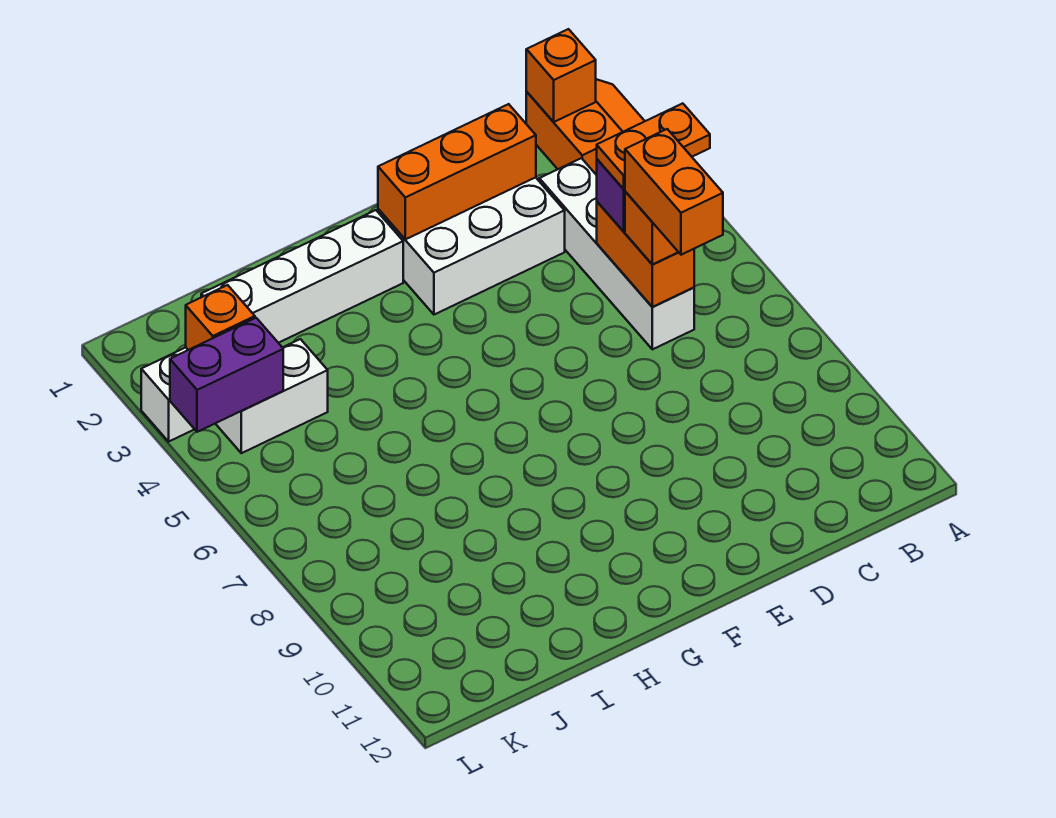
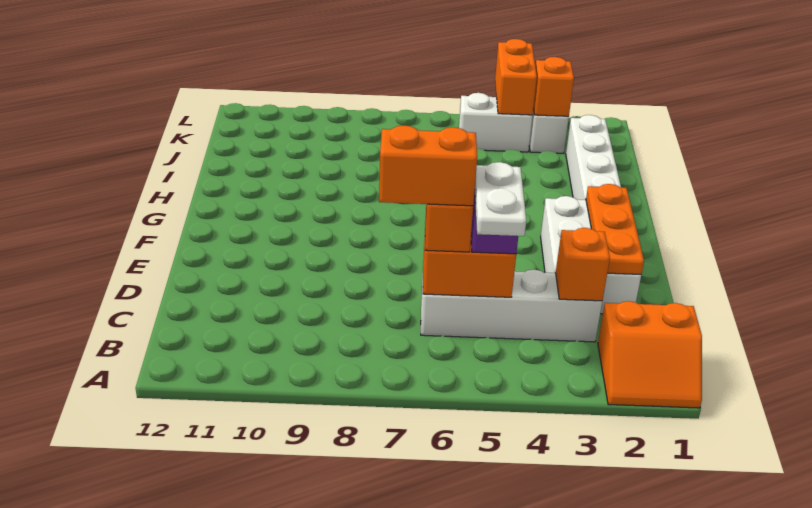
orange 1x1 brick [526,29,596,122] -> orange 1x1 brick moved to [555,228,610,301]
orange 1x2 plate [597,103,710,189] -> white 1x2 plate [475,162,526,236]
orange 1x3 brick [378,104,536,239] -> orange 1x3 plate [586,184,644,274]
white 1x2 brick [215,339,328,453] -> white 1x2 brick turned to [459,93,532,152]
purple 1x2 brick [170,318,283,432] -> orange 1x2 brick [495,39,537,115]

